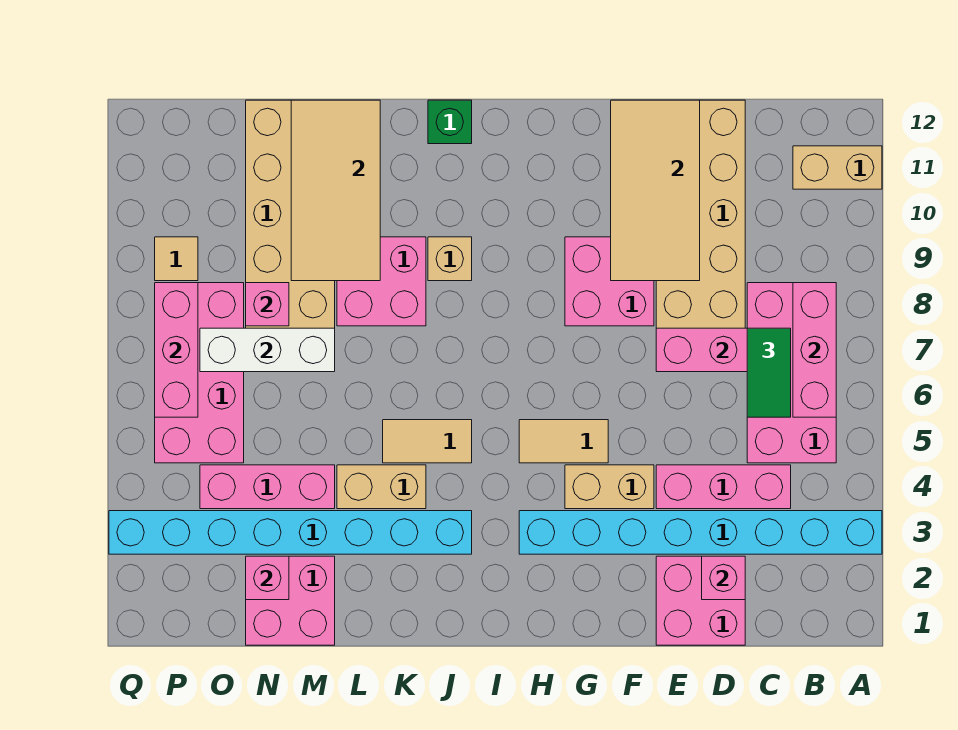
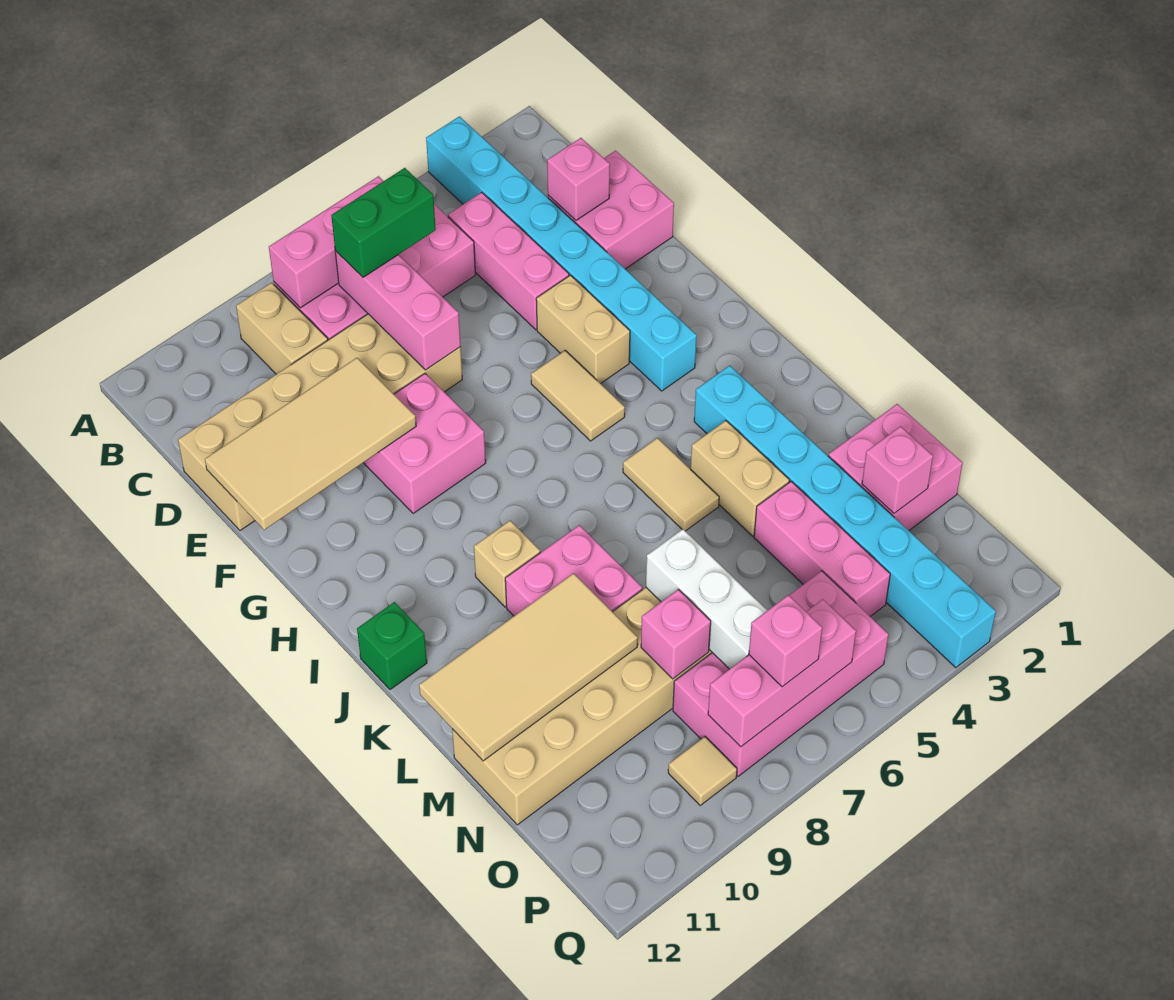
tan 1x2 brick [793,146,882,189] -> tan 1x2 brick moved to [236,283,328,374]
green 1x2 tile [747,328,791,417] -> green 1x2 brick [331,168,436,277]
none -> pink 1x1 brick [749,595,822,687]

